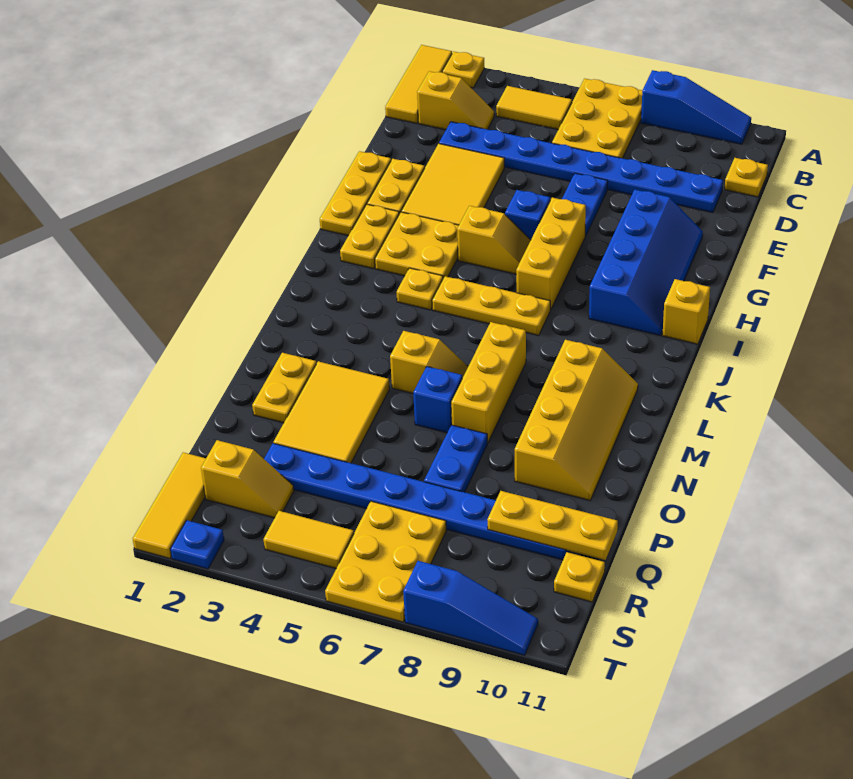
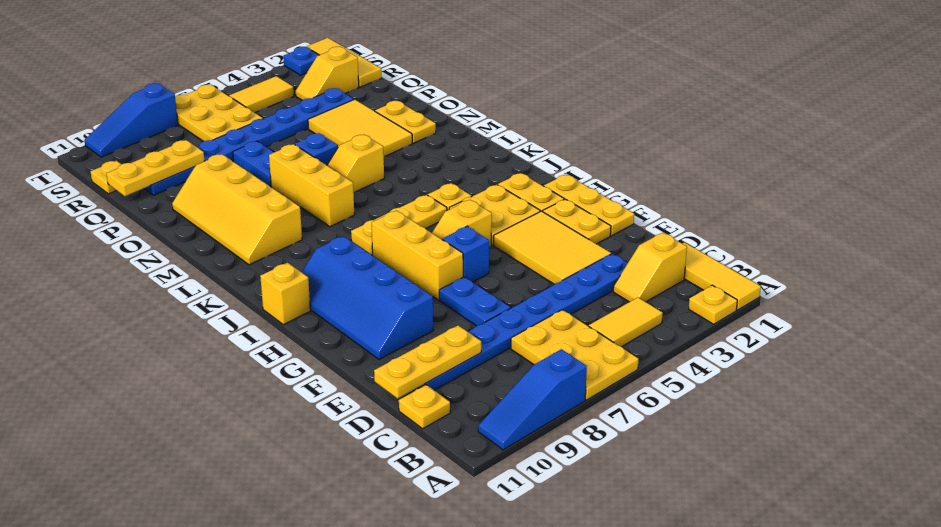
none -> yellow 1x3 plate [374,326,481,398]

